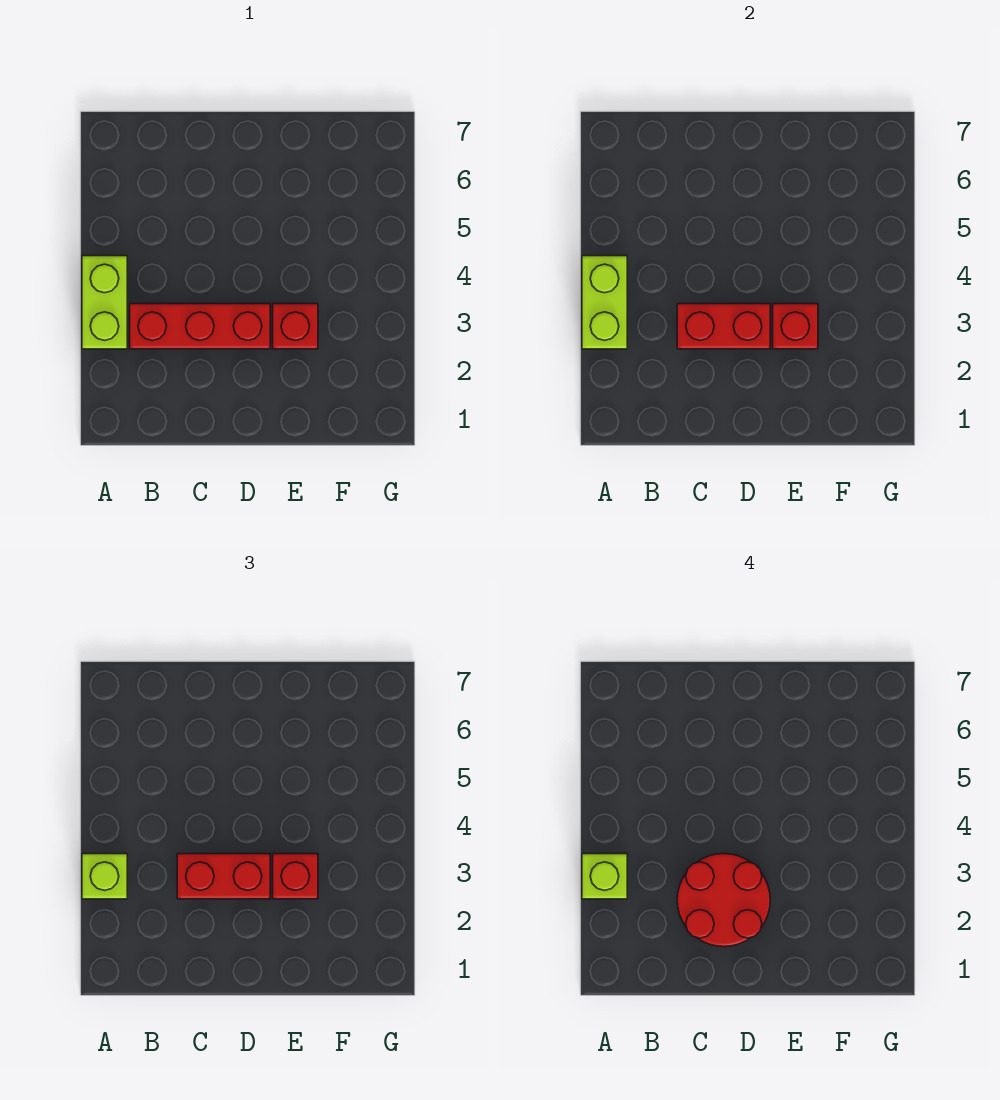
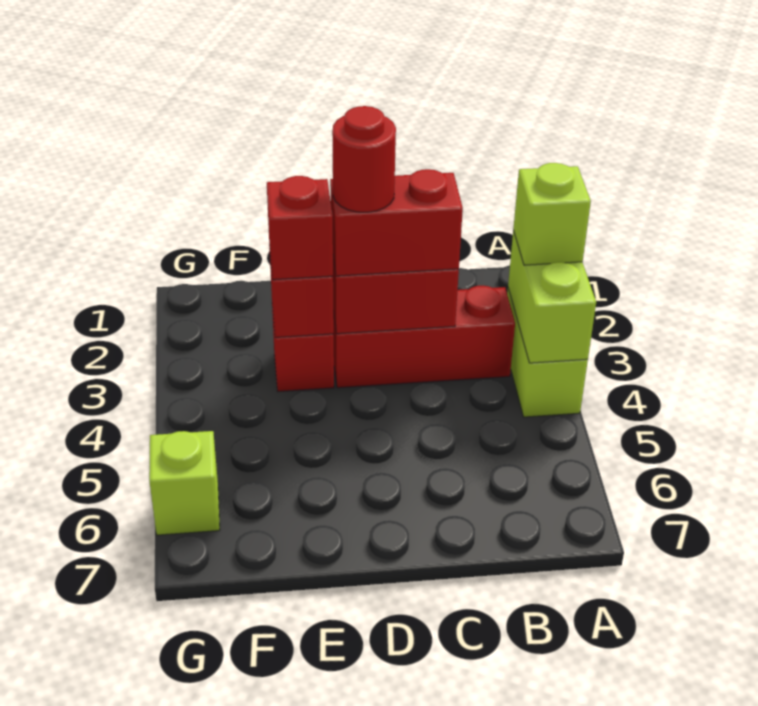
lime 1x1 brick [582,854,627,899] -> lime 1x1 brick moved to [149,431,220,535]
red 2x2 round brick [677,854,770,947] -> red 1x1 round brick [332,106,396,212]

